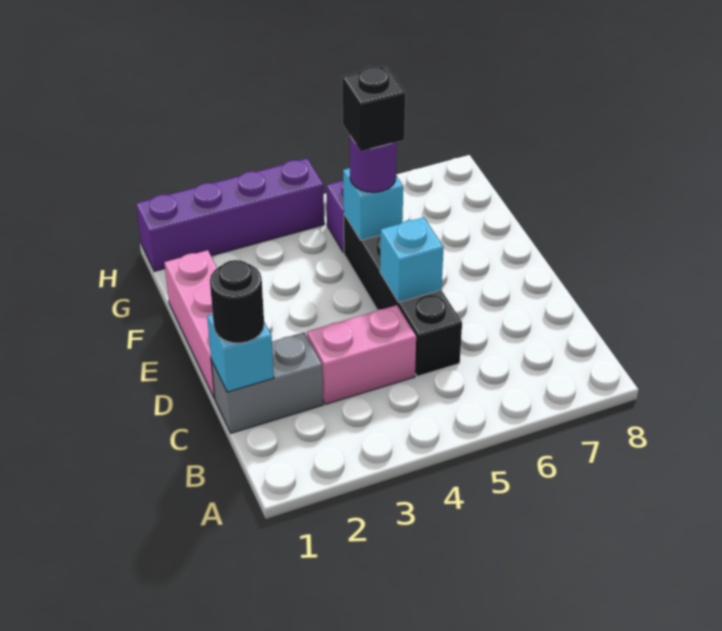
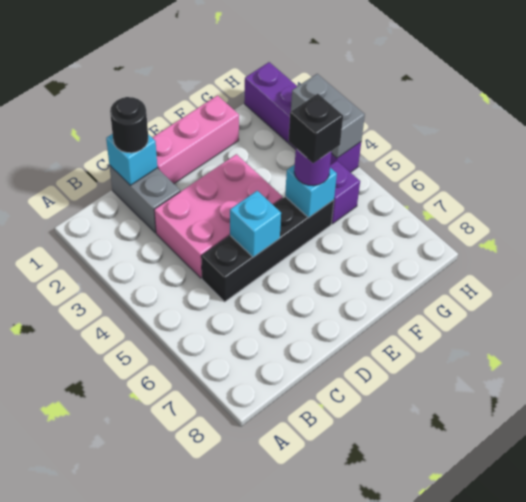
pink 1x2 brick [307,305,416,404] -> pink 2x3 brick [154,154,283,278]
none -> grey 1x2 brick [291,74,365,158]

